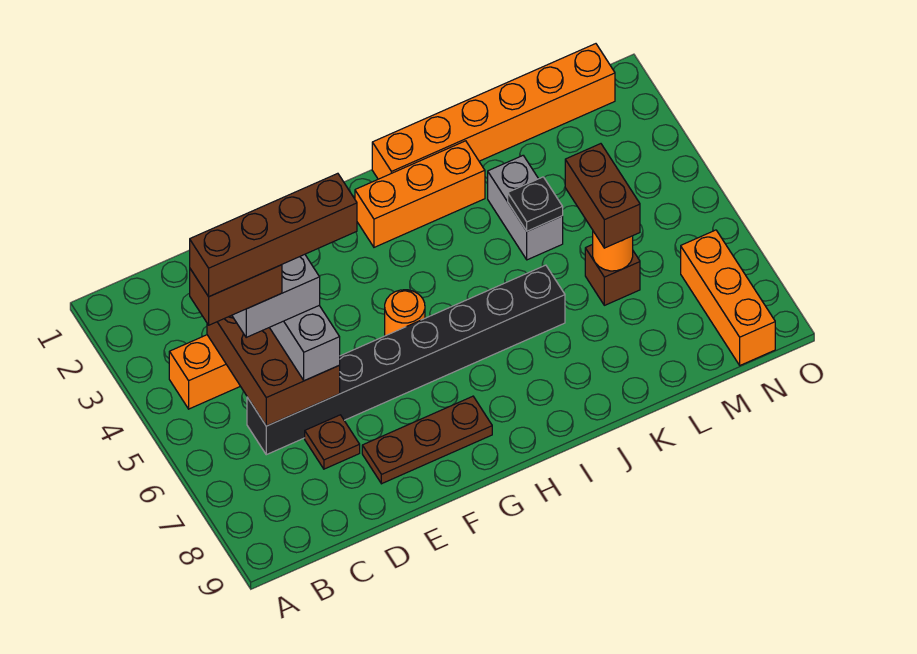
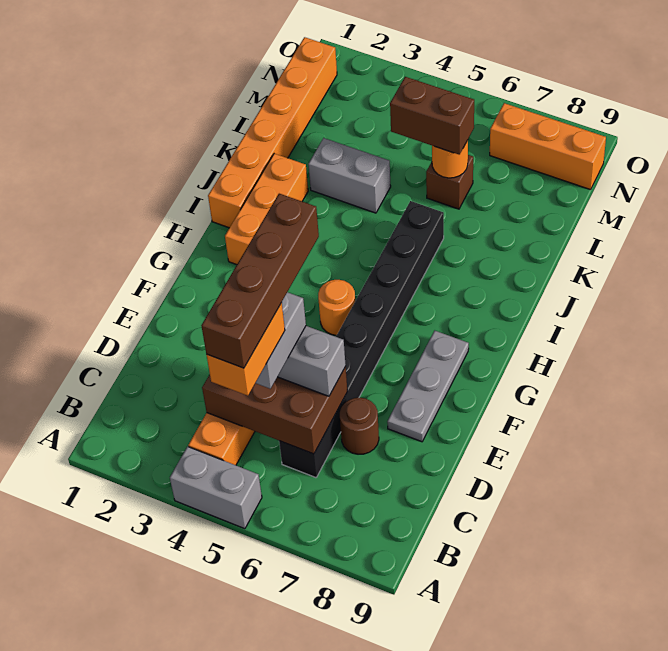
none -> grey 1x2 brick [170,447,262,529]
brown 1x2 brick [190,265,282,325] -> orange 1x2 brick [206,303,285,396]
brown 1x1 plate [305,415,360,469] -> brown 1x1 round brick [340,398,379,454]
brown 1x3 plate [362,396,492,484] -> grey 1x3 plate [387,331,469,442]
black 1x1 plate [508,177,563,231] -> none

